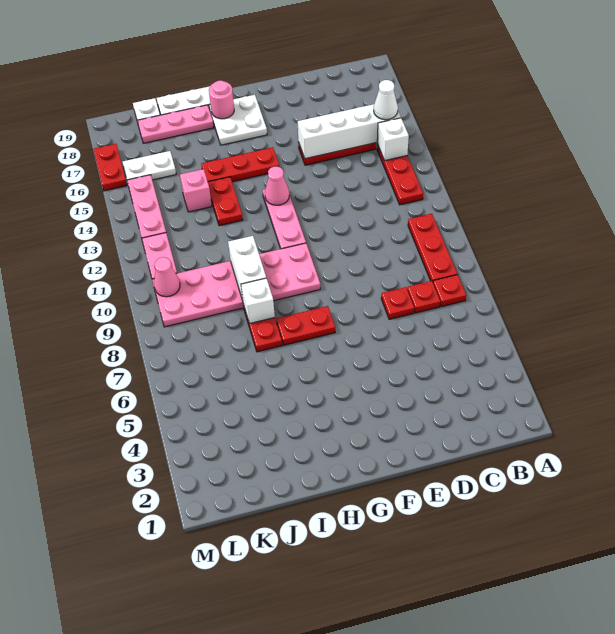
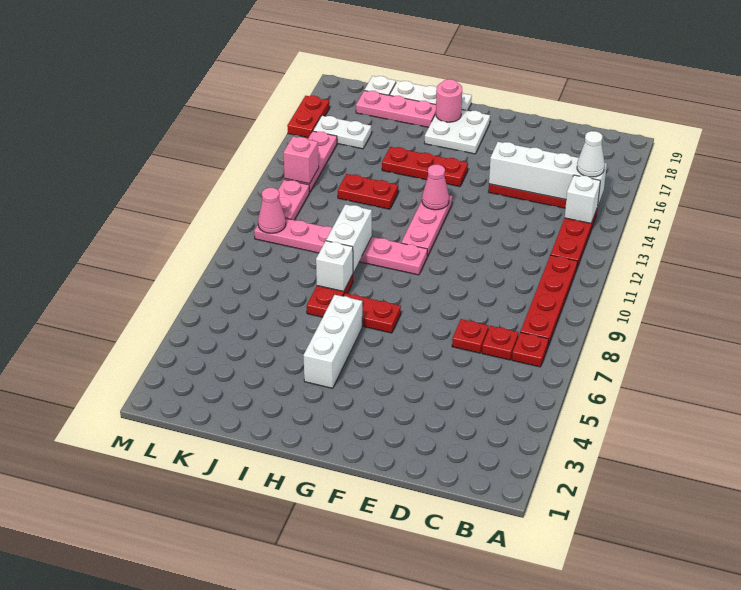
red 1x3 plate [408,214,457,281] -> red 1x4 plate [520,255,577,345]
pink 2x6 plate [152,243,320,327] -> pink 1x6 plate [254,218,427,275]
none -> white 1x3 brick [303,295,362,388]
red 1x2 plate [208,177,243,226] -> red 1x2 plate turned to [338,174,398,209]
pink 1x1 brick [180,169,212,212] -> pink 1x1 brick moved to [283,137,319,184]

